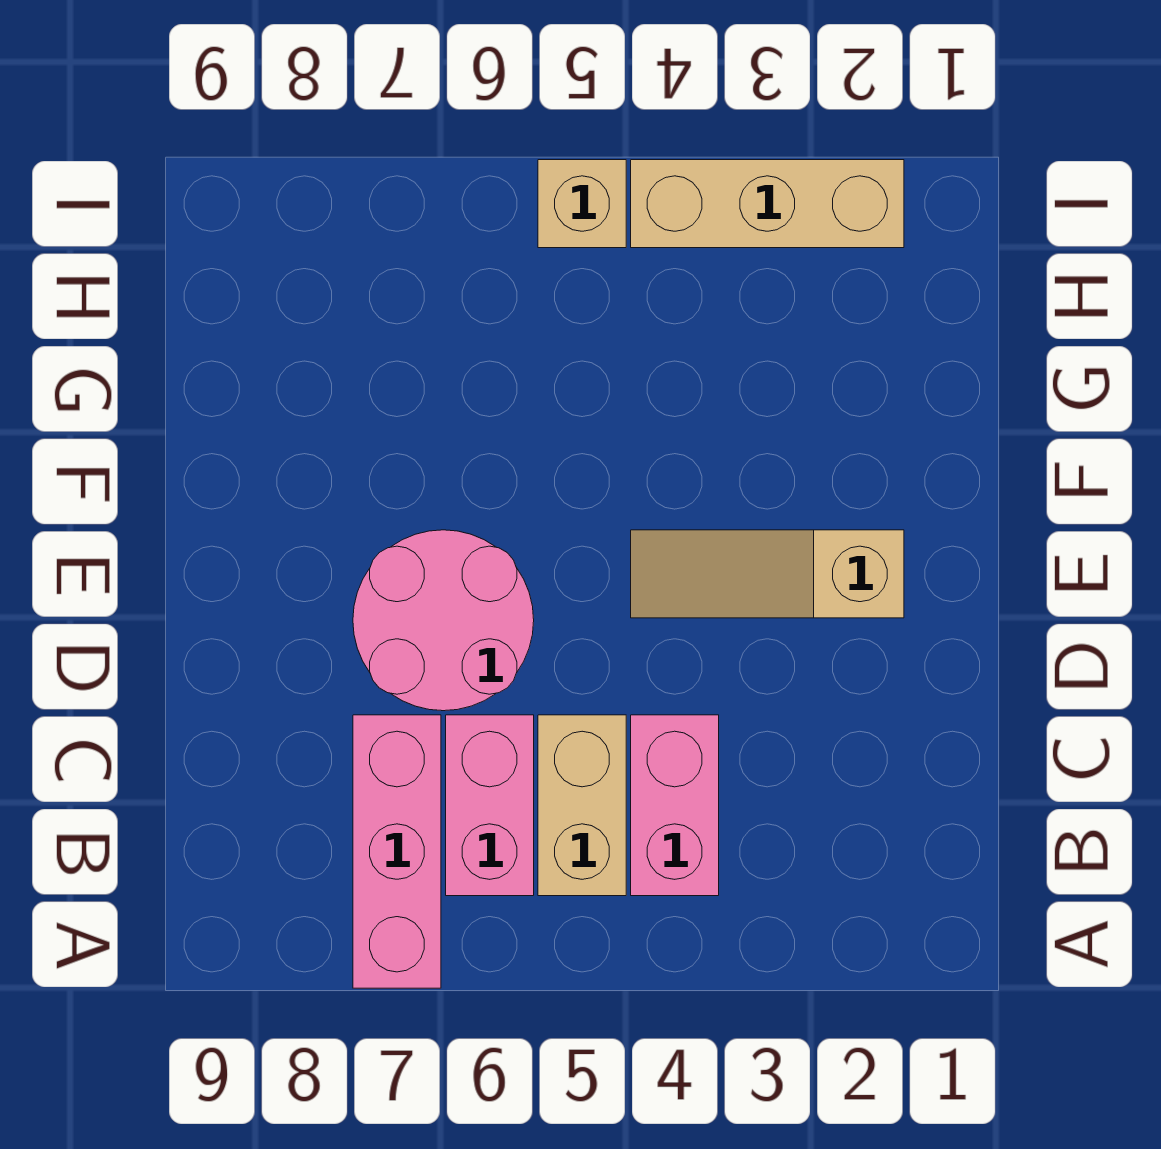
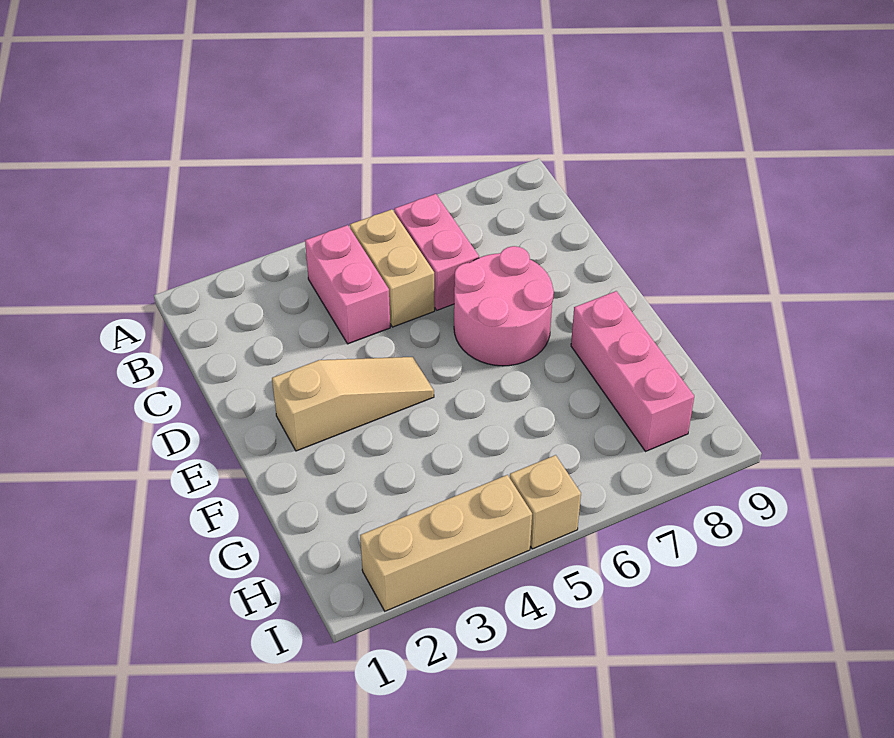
pink 1x3 brick [353,715,441,988] -> pink 1x3 brick moved to [571,291,694,451]

